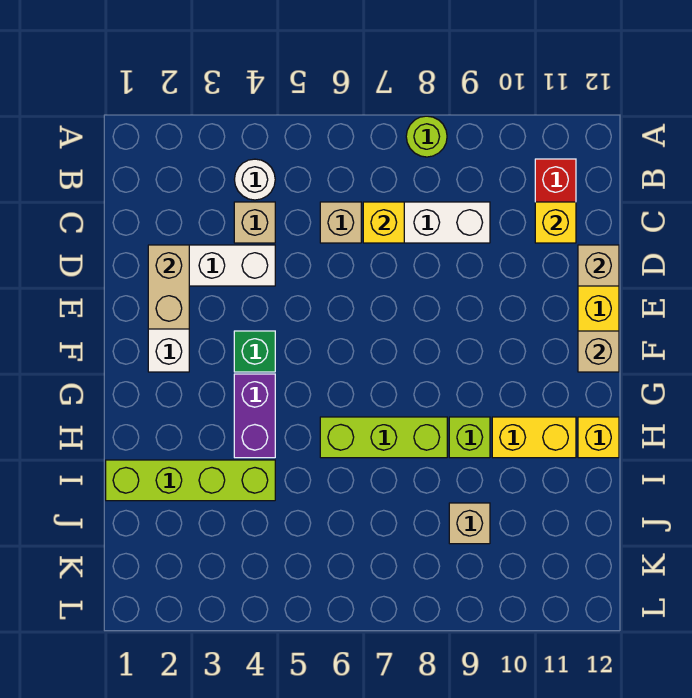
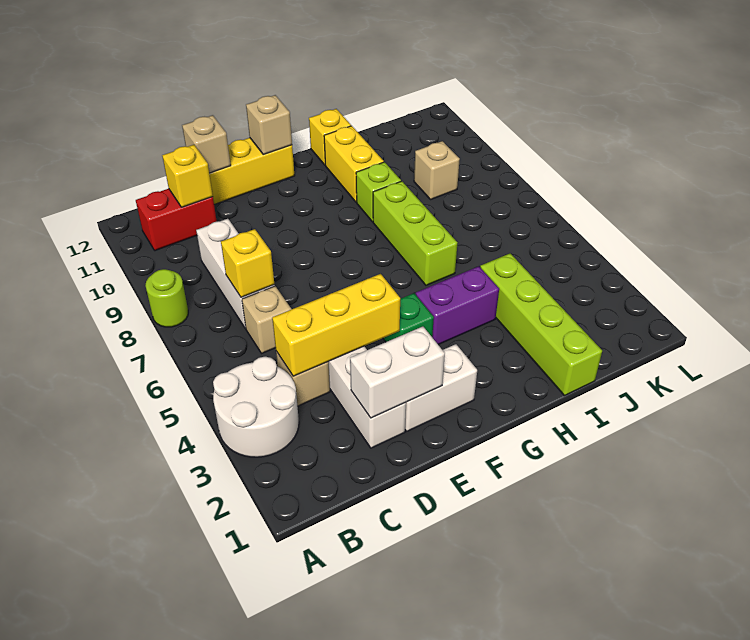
white 1x1 round brick [234,159,275,200] -> white 2x2 round brick [213,357,299,457]
none -> yellow 1x3 brick [272,274,400,376]
tan 1x2 brick [148,245,189,329] -> white 1x2 brick [350,326,445,418]

